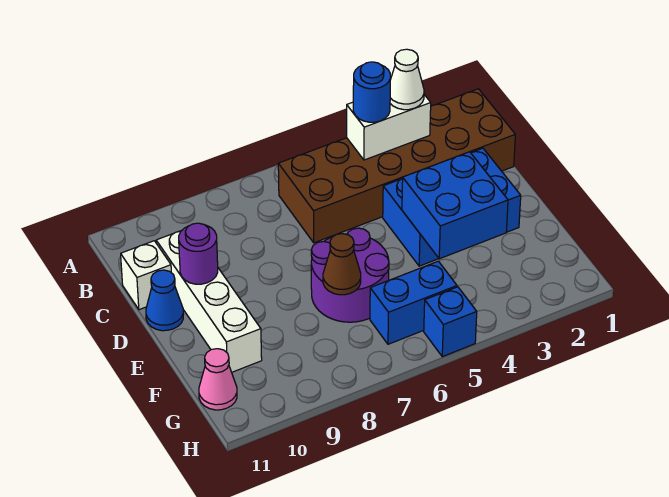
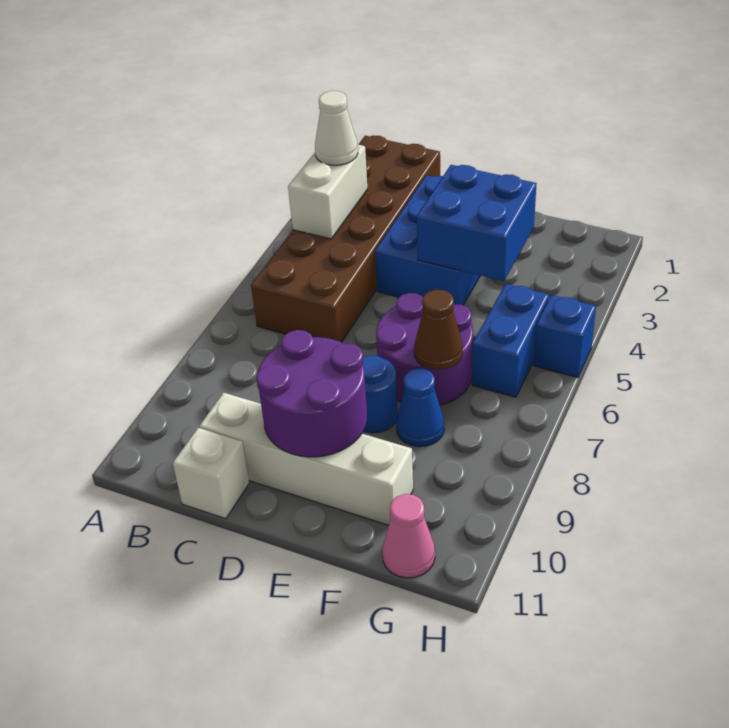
blue 1x1 round brick [353,62,391,122] -> blue 1x1 round brick moved to [363,355,398,433]
purple 1x1 round brick [179,223,218,284] -> purple 2x2 round brick [256,330,367,457]
blue 1x1 cone [146,270,183,331] -> blue 1x1 cone moved to [396,368,444,447]

